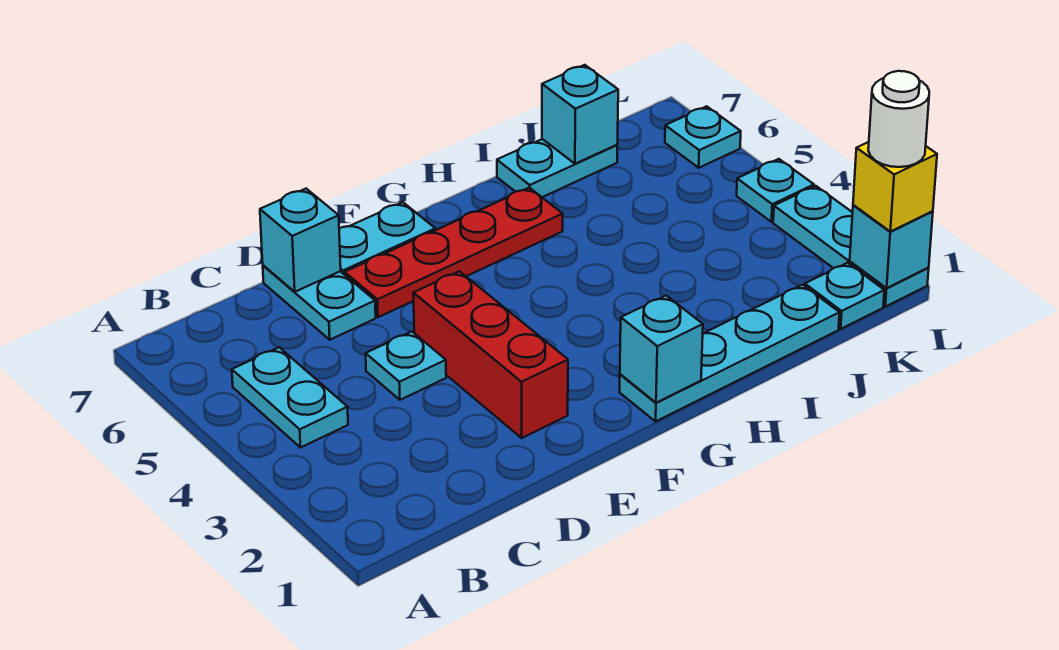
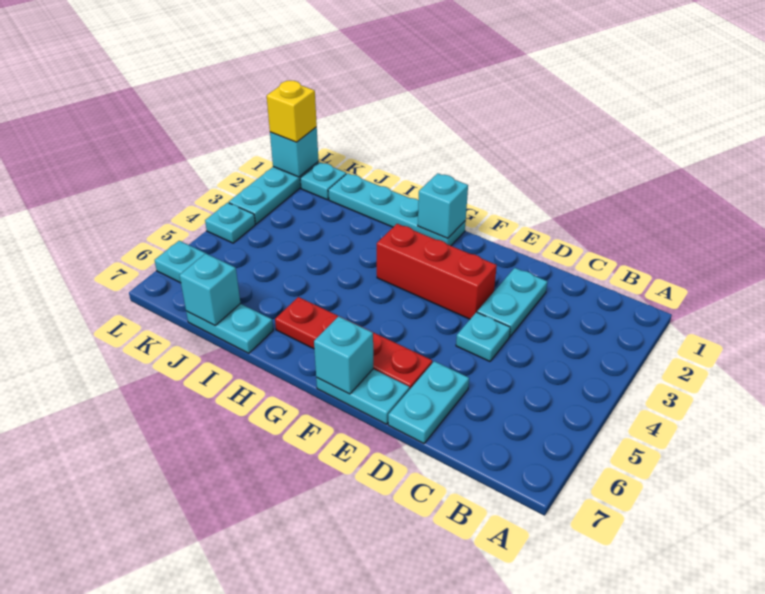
cyan 1x2 plate [232,347,348,447] -> cyan 1x2 plate moved to [477,268,547,337]
cyan 1x1 brick [260,189,341,292] -> cyan 1x1 brick moved to [314,316,373,394]
red 1x3 brick [413,271,568,438] -> red 1x3 brick turned to [377,224,497,319]
white 1x1 round brick [868,71,929,167] -> none

